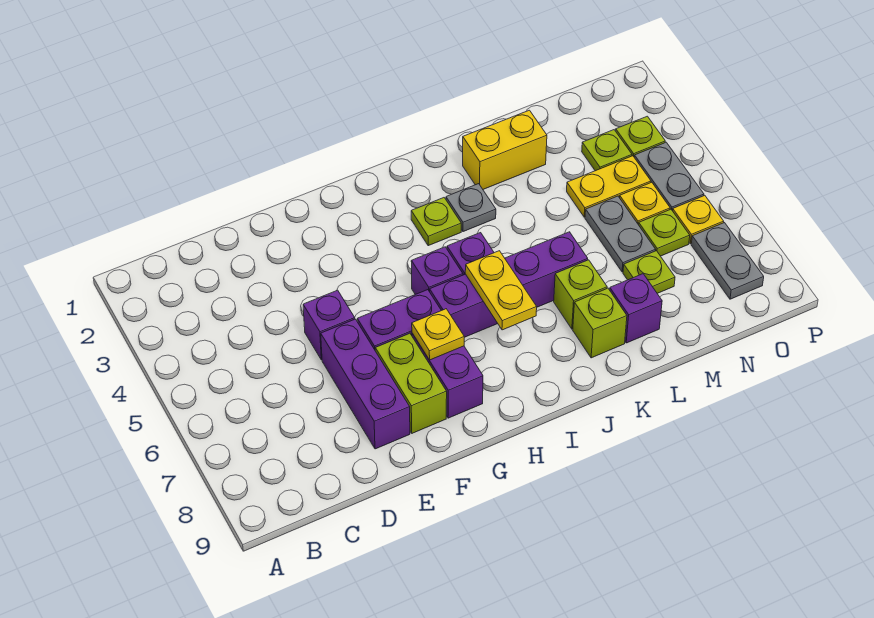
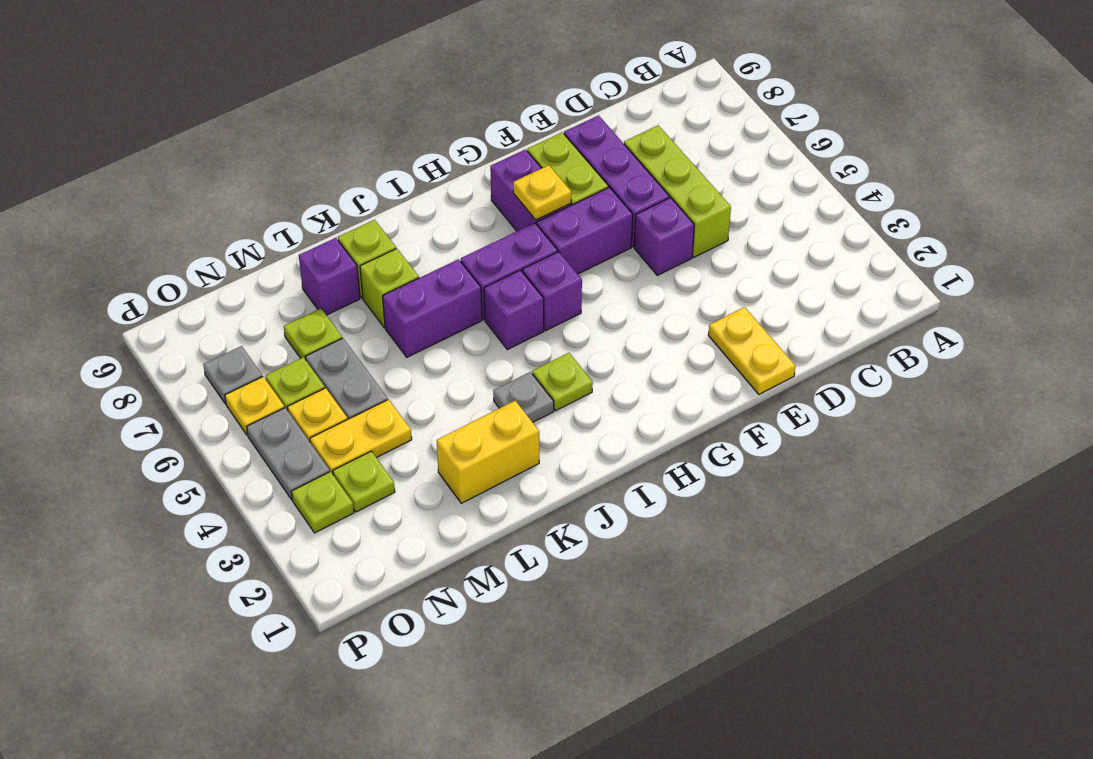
none -> lime 1x3 brick [624,125,731,257]
yellow 1x2 plate [465,251,537,330] -> yellow 1x2 plate moved to [708,307,796,394]
grey 1x2 plate [691,223,764,299] -> grey 1x1 plate [203,346,263,404]

